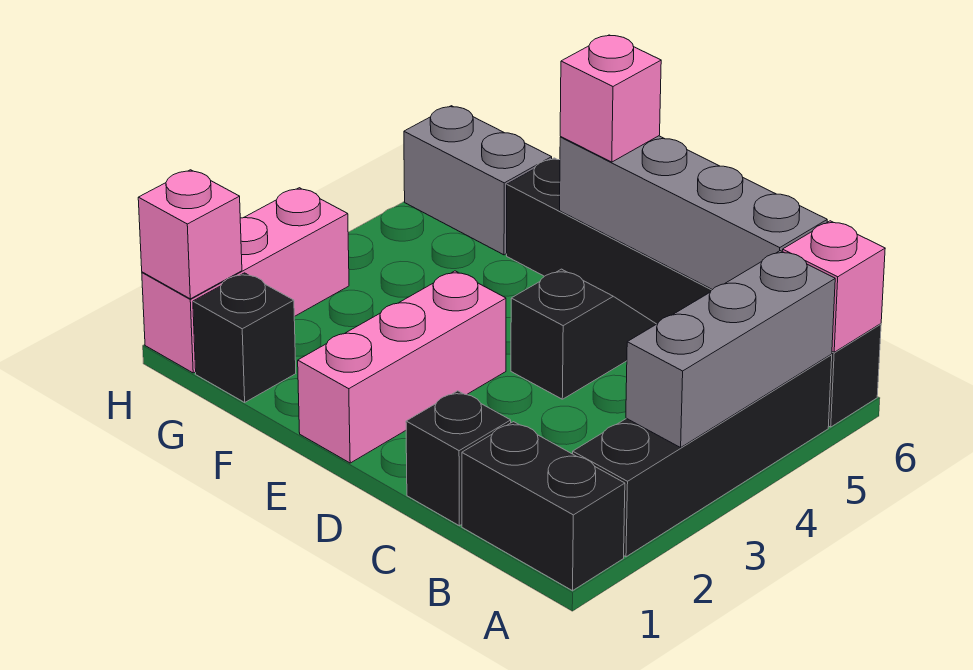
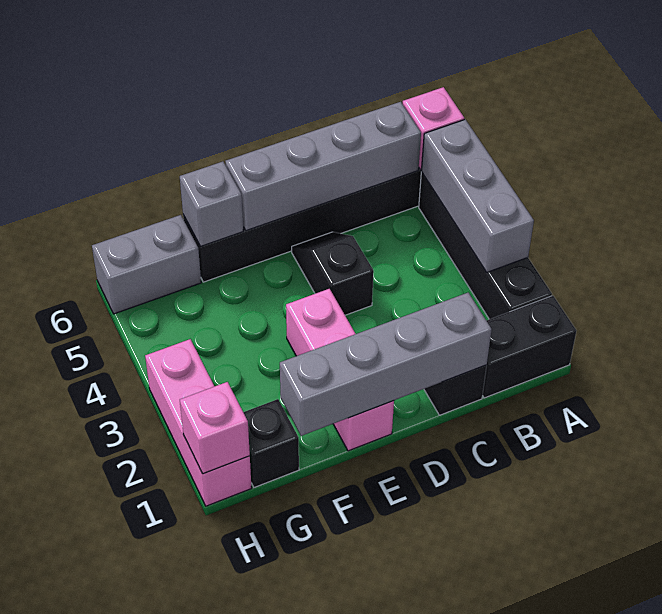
none -> grey 1x4 brick [280,293,492,436]
pink 1x1 brick [560,35,661,162] -> none
none -> grey 1x1 brick [180,162,243,246]

